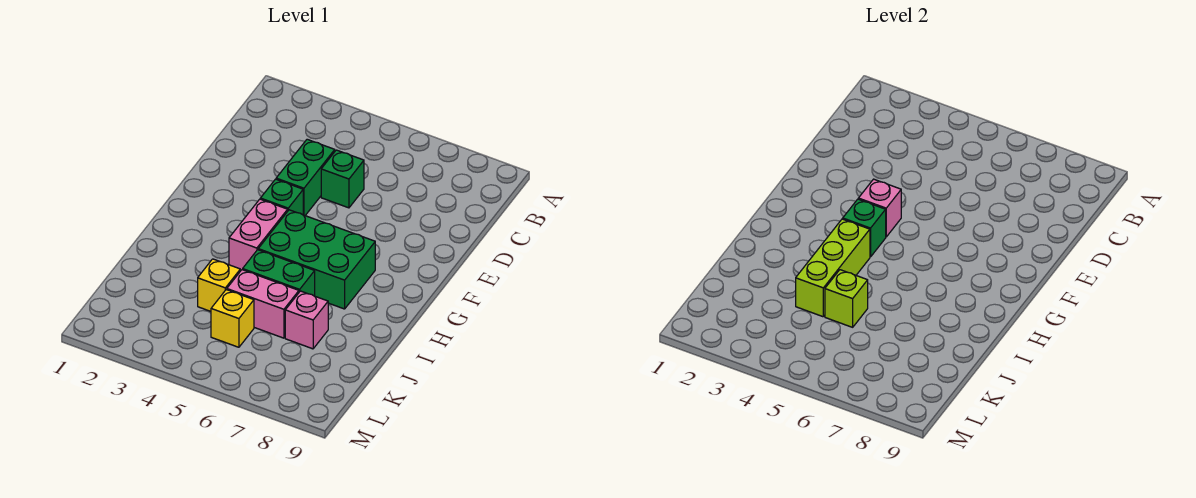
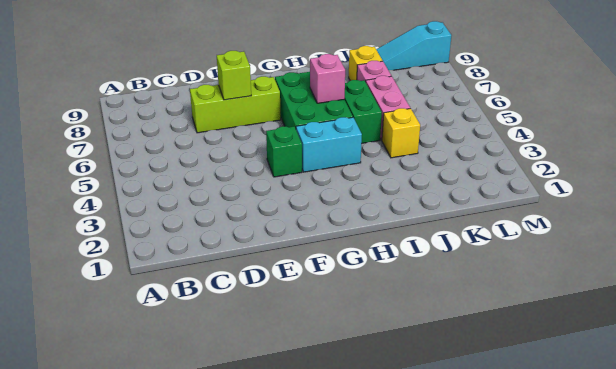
green 1x2 brick [276,139,335,215] -> none
green 1x1 brick [321,150,364,208] -> none
pink 1x1 brick [858,179,901,237] -> pink 1x1 brick moved to [310,54,345,103]
pink 1x2 brick [229,199,288,271] -> cyan 1x2 brick [296,117,362,172]
green 1x1 brick [843,199,886,257] -> none
lime 1x3 brick [796,219,870,317] -> lime 1x3 brick moved to [190,76,281,133]
lime 1x1 brick [825,270,868,327] -> lime 1x1 brick moved to [217,51,251,100]
yellow 1x1 brick [211,290,254,347] -> yellow 1x1 brick moved to [349,46,382,81]
none -> cyan 1x3 slope [376,21,451,70]

